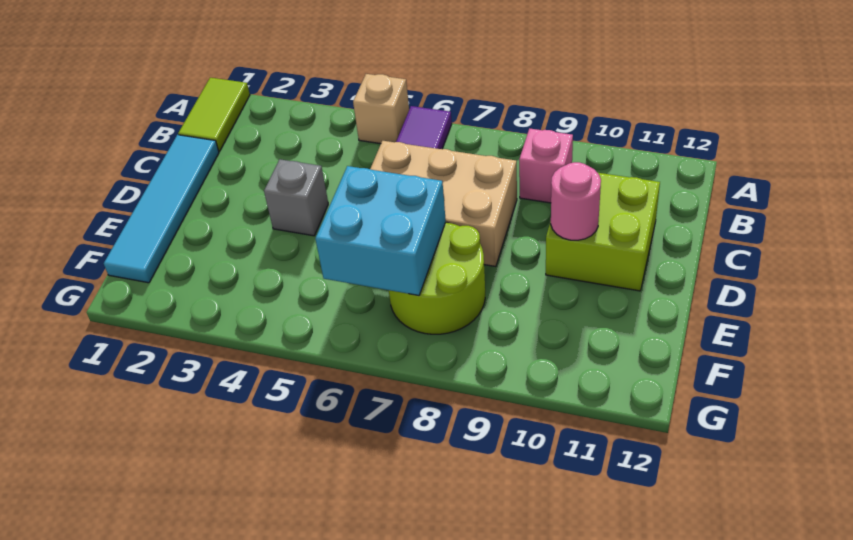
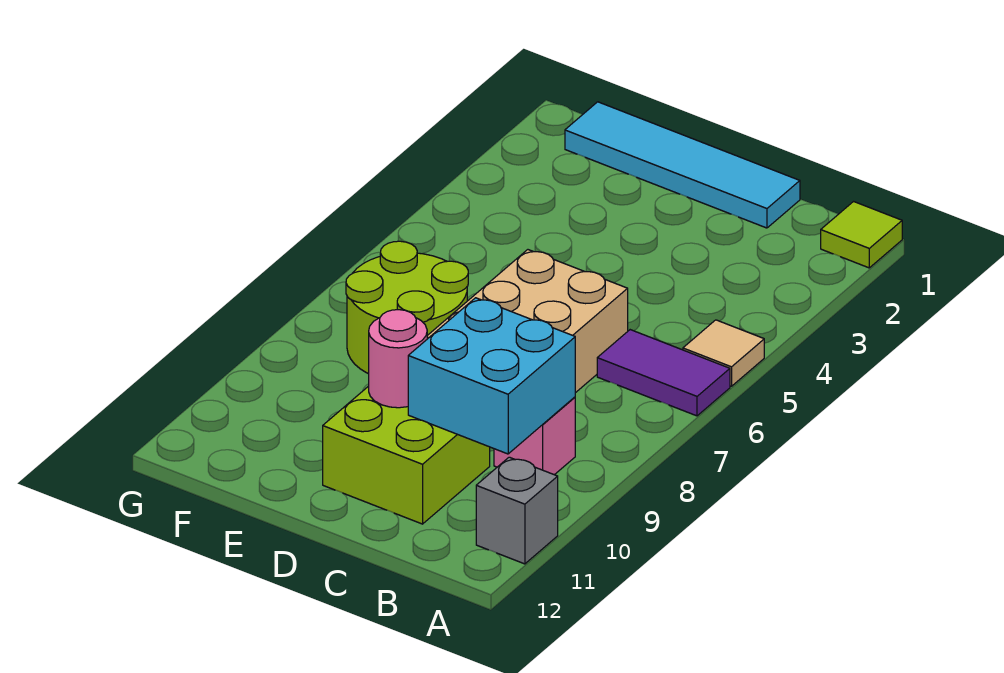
lime 1x2 tile [178,78,250,151] -> lime 1x1 tile [821,202,902,268]
tan 1x1 brick [353,74,409,144] -> tan 1x1 tile [683,320,764,386]
grey 1x1 brick [264,159,328,236] -> grey 1x1 brick moved to [476,457,558,564]
cyan 2x2 brick [315,166,446,296] -> cyan 2x2 brick moved to [408,298,575,454]

